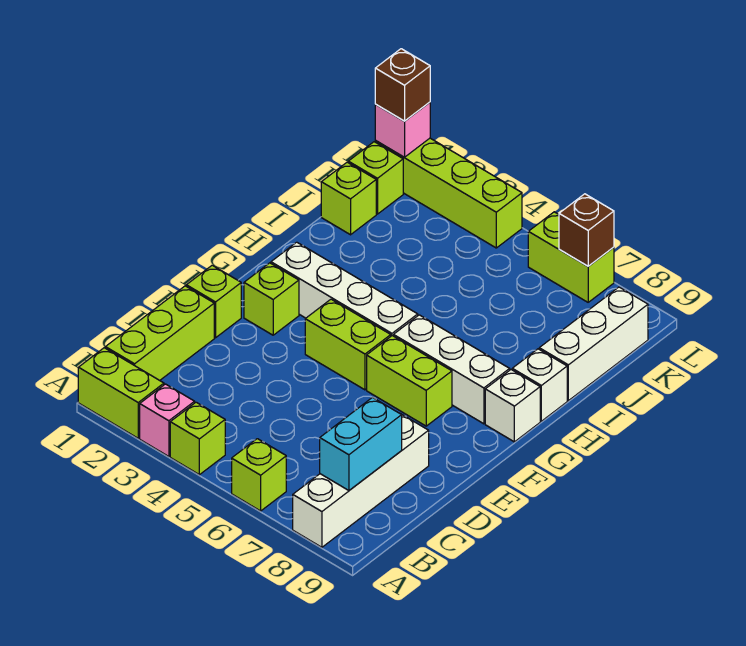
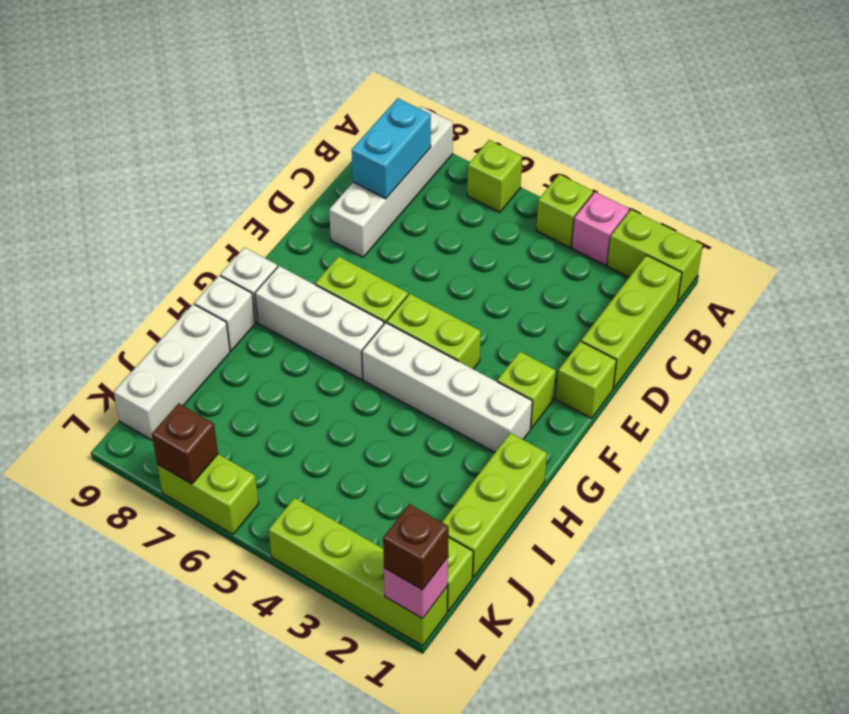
lime 1x1 brick [321,162,376,235] -> lime 1x3 brick [442,433,547,578]

